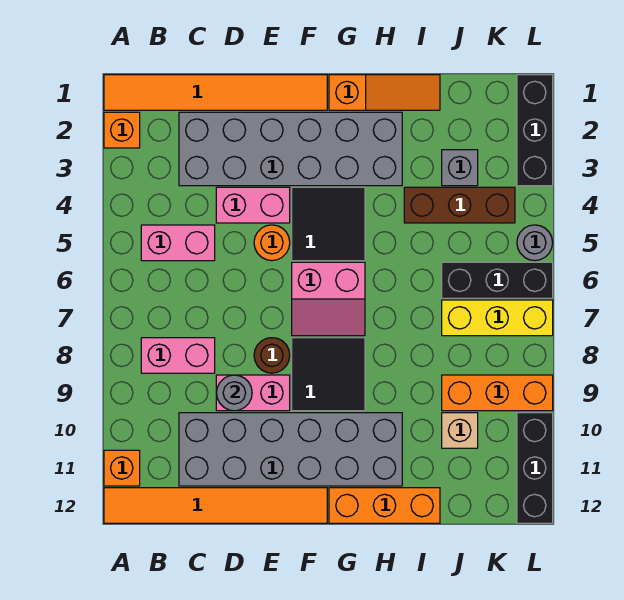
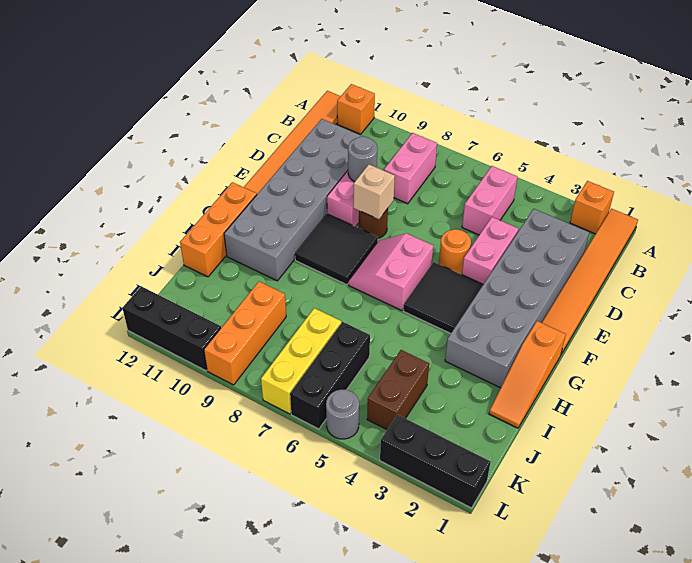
brown 1x3 brick [404,187,515,223] -> brown 1x2 brick [367,350,429,430]
grey 1x1 brick [442,150,478,186] -> none
tan 1x1 brick [442,413,478,448] -> tan 1x1 brick moved to [353,164,395,219]

